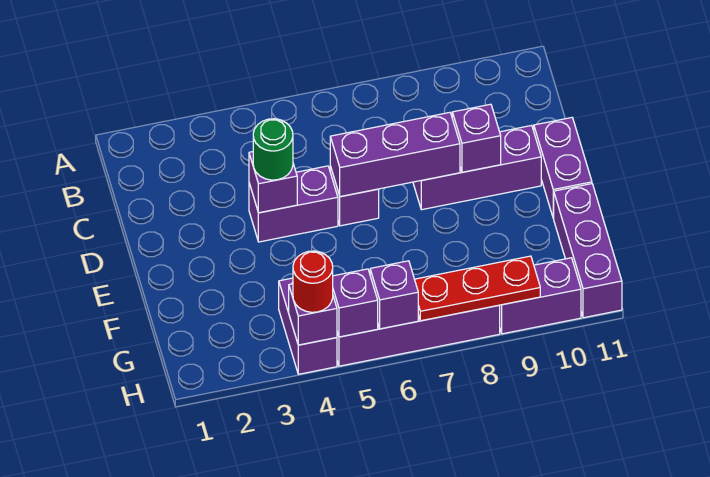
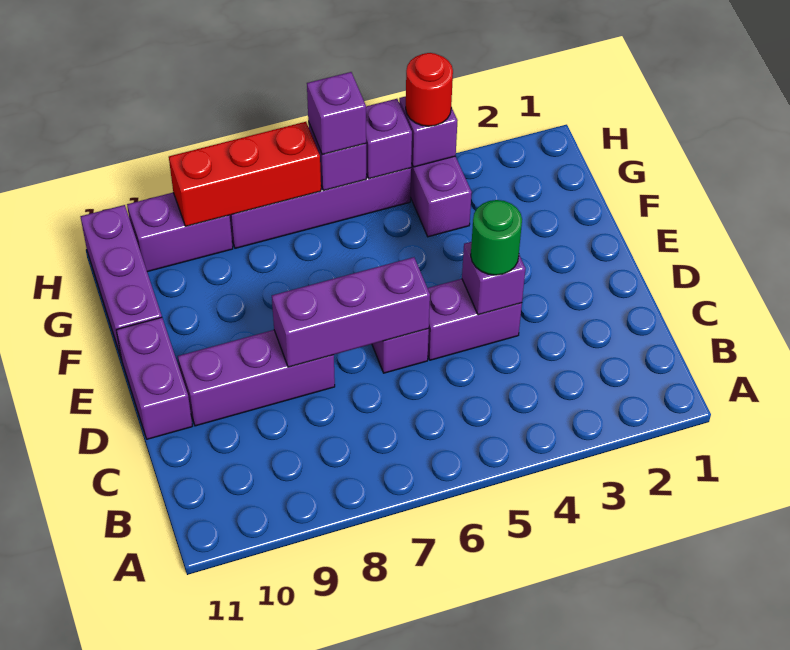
purple 1x1 brick [452,104,501,172] -> purple 1x1 brick moved to [307,72,366,155]
red 1x3 plate [415,256,540,321] -> red 1x3 brick [169,122,321,226]

